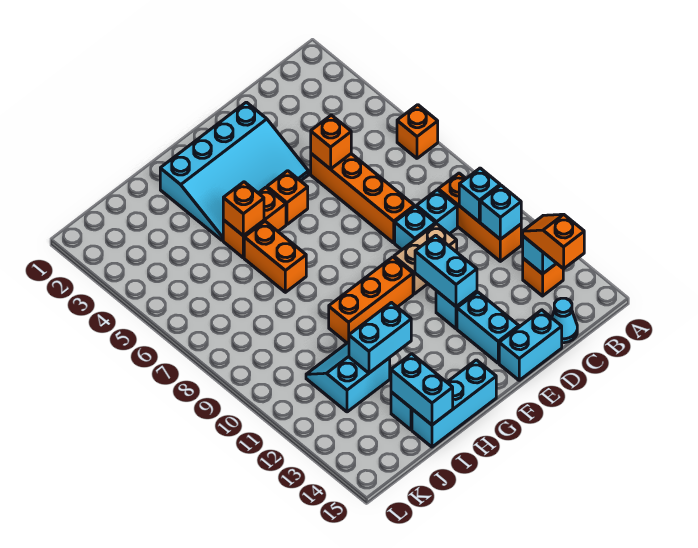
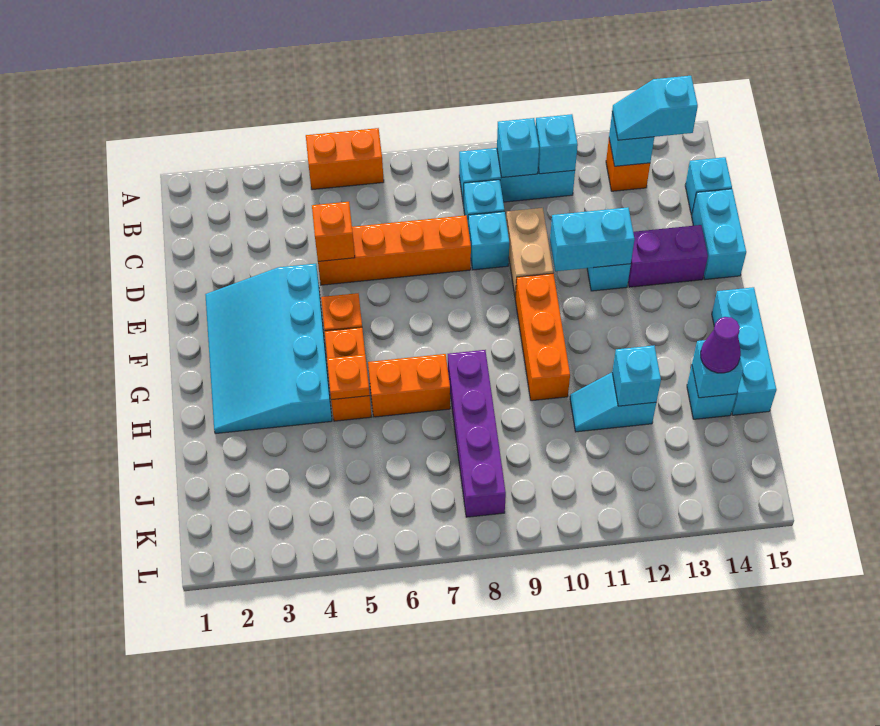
orange 1x1 brick [397,105,438,158] -> orange 1x2 brick [306,128,384,190]
orange 1x3 brick [438,173,521,261] -> cyan 1x3 brick [459,148,575,206]
orange 1x2 slope [523,214,584,269] -> cyan 1x2 slope [612,76,698,140]
cyan 1x1 cone [552,298,577,343] -> cyan 1x1 brick [685,157,732,215]
cyan 3x4 slope [160,102,308,240] -> cyan 3x4 slope turned to [205,264,332,434]
cyan 1x2 brick [457,292,519,363] -> purple 1x2 brick [628,225,708,287]
orange 1x1 brick [223,182,264,236] -> orange 1x1 plate [327,355,370,400]
none -> purple 1x4 brick [448,350,506,517]
cyan 1x2 brick [349,303,411,373] -> cyan 1x1 brick [612,345,661,406]
cyan 2x2 slope [306,342,390,412] -> cyan 1x2 slope [570,373,656,432]
cyan 1x2 brick [391,354,453,425] -> cyan 1x1 brick [692,340,743,398]
none -> purple 1x1 cone [701,317,741,373]

